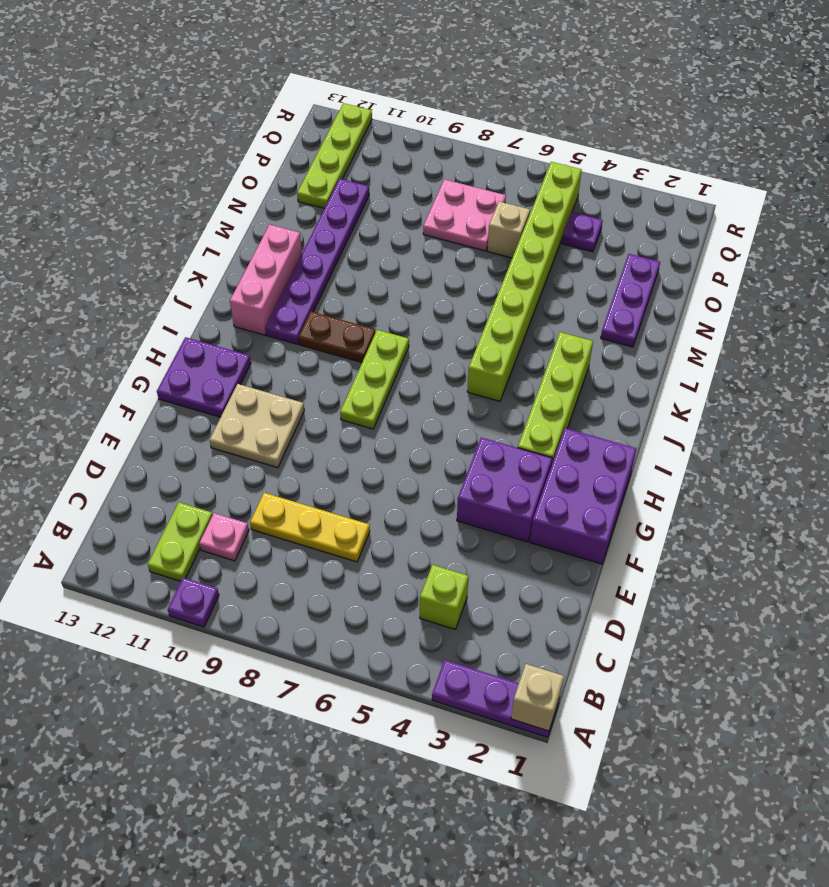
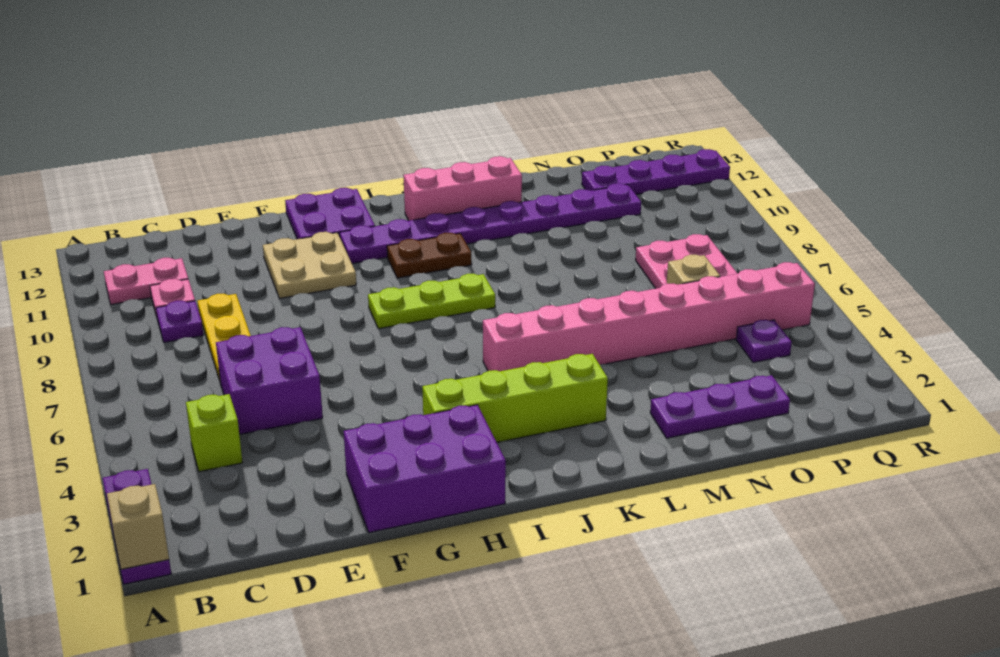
purple 1x1 plate [168,578,219,627] -> purple 1x1 plate moved to [156,301,203,342]
lime 1x2 plate [148,502,213,581] -> pink 1x2 plate [104,258,188,304]
purple 2x2 brick [457,438,552,542] -> purple 2x2 brick moved to [216,327,323,434]
lime 1x8 brick [467,162,582,401] -> pink 1x8 brick [483,262,815,371]
brown 1x2 plate [299,312,375,362] -> brown 1x2 plate turned to [387,233,472,278]
purple 1x6 plate [266,179,369,344] -> purple 1x8 plate [340,183,641,263]
lime 1x4 plate [297,103,372,208] -> purple 1x4 plate [582,149,730,195]

